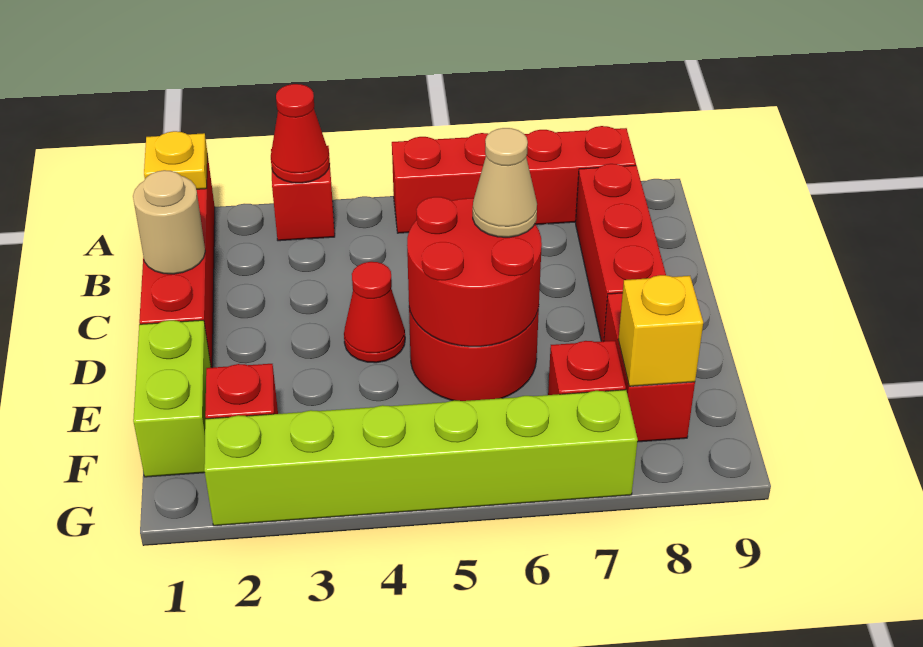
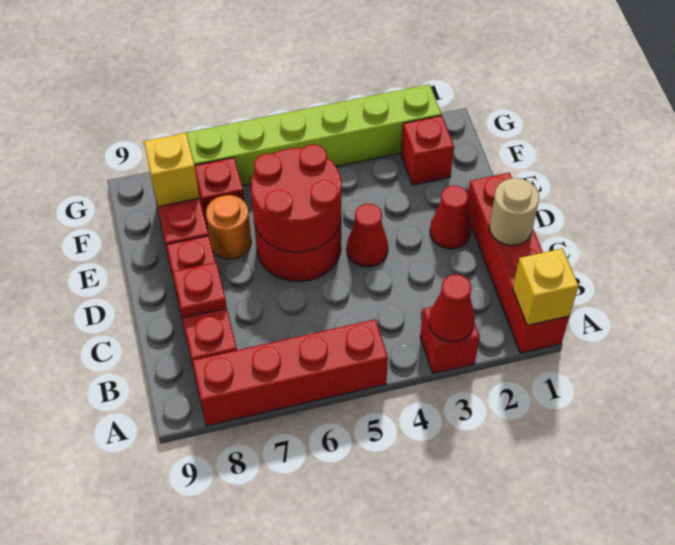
yellow 1x1 plate [144,131,207,189] -> yellow 1x1 brick [513,249,578,325]
none -> red 1x1 plate [173,262,227,318]
none -> red 1x1 cone [430,186,471,249]
tan 1x1 cone [473,128,537,237] -> none
lime 1x2 brick [133,320,211,477] -> none
none -> orange 1x1 round brick [206,195,251,259]

